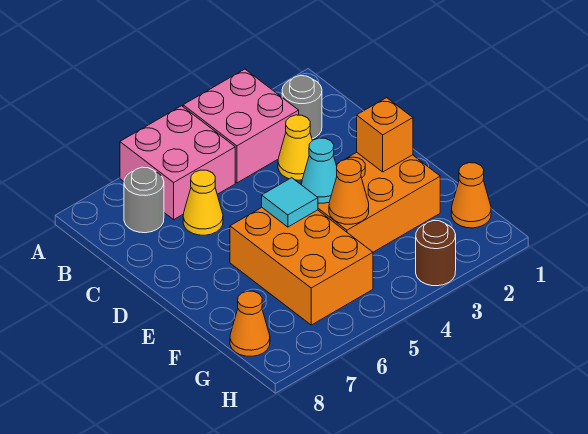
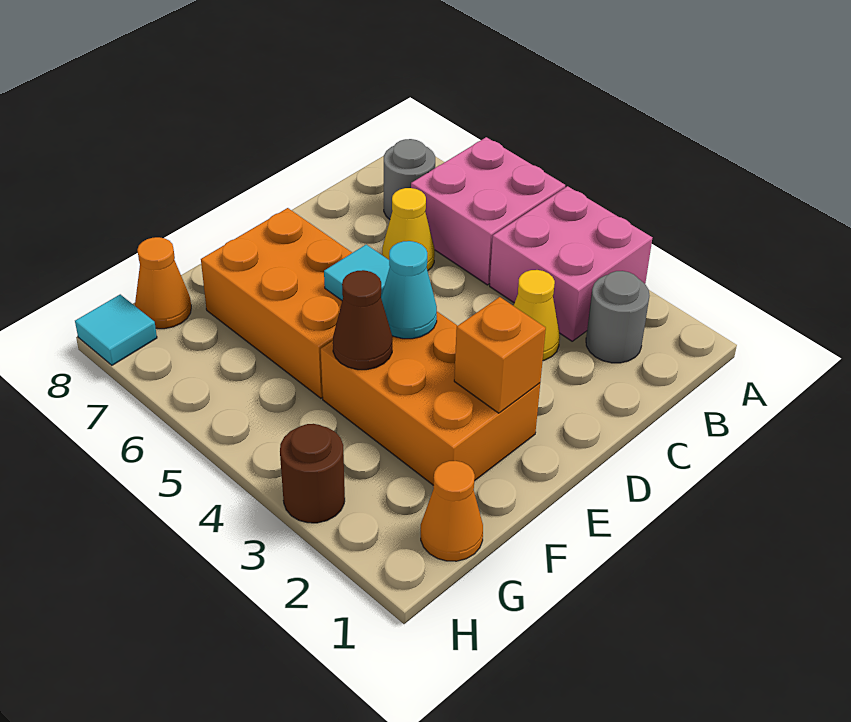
orange 2x3 brick [230,208,373,325] -> orange 2x3 brick turned to [201,208,352,398]
orange 1x1 cone [329,159,369,224] -> brown 1x1 cone [333,270,392,370]
none -> cyan 1x1 tile [75,294,157,365]

